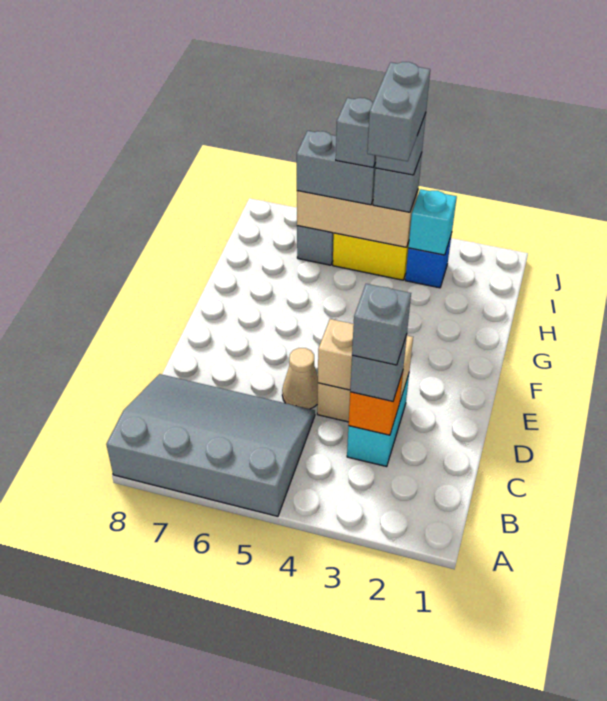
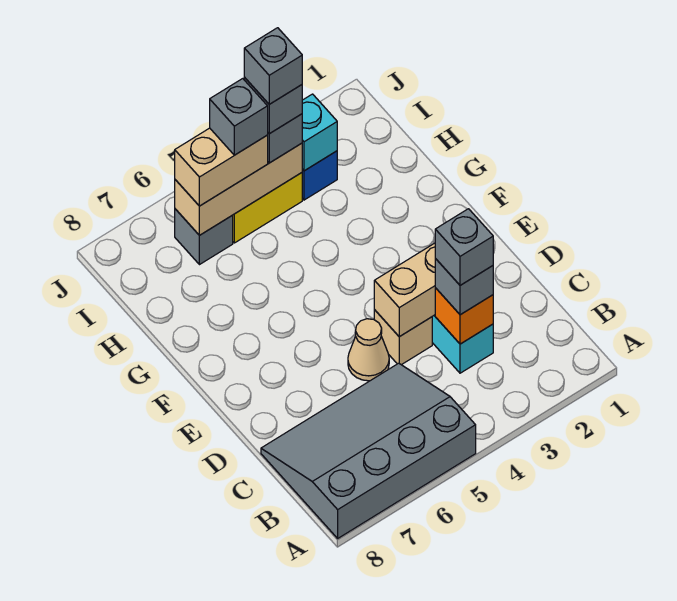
grey 1x2 brick [367,62,430,161] -> grey 1x1 brick [244,28,302,104]
grey 1x2 brick [297,131,376,205] -> tan 1x2 brick [175,128,268,206]

